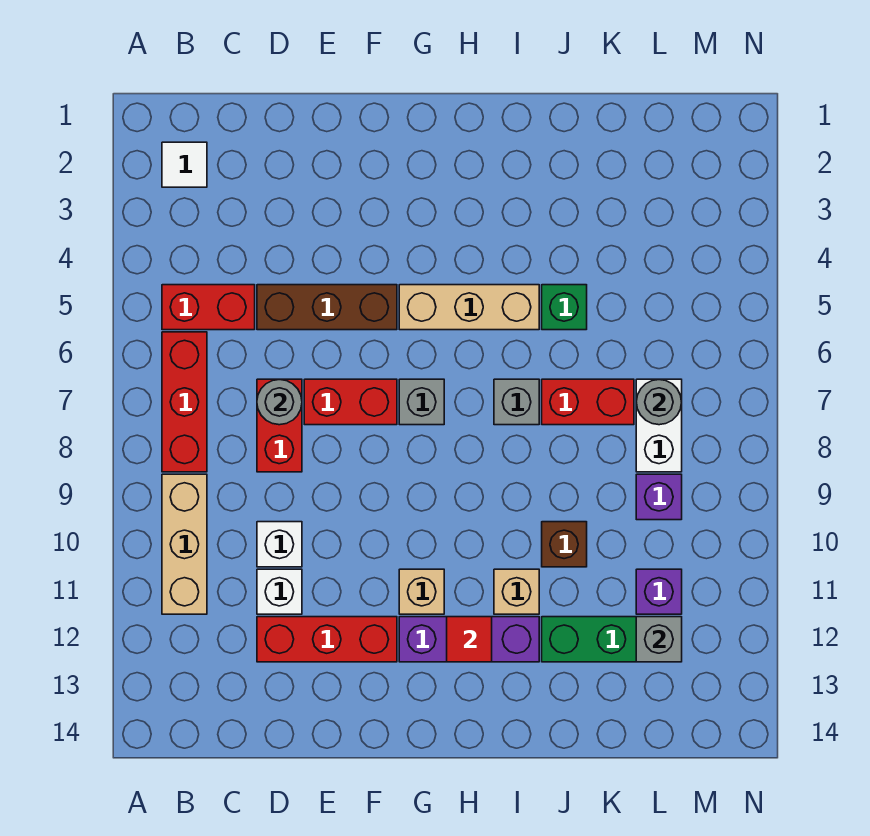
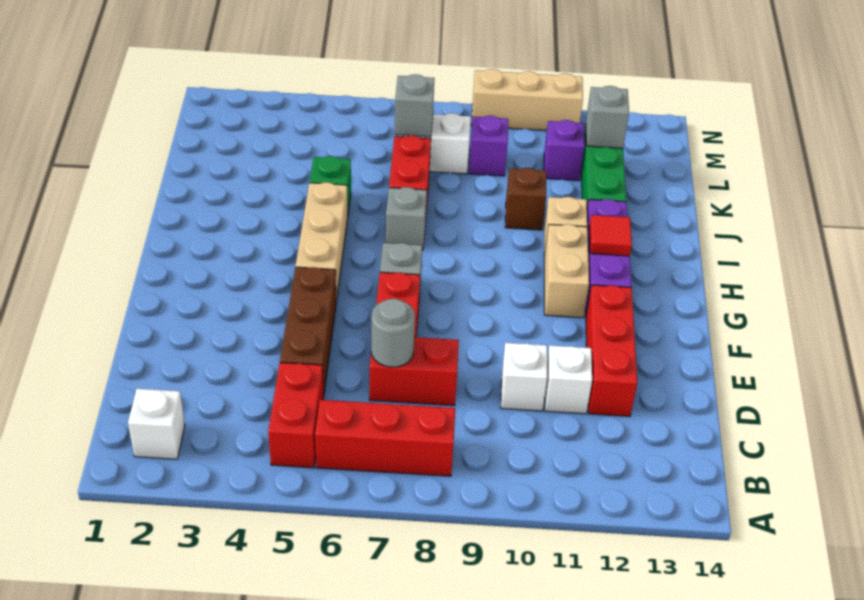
white 1x1 tile [162,142,207,187] -> white 1x1 brick [128,389,185,459]
tan 1x3 brick [162,474,207,614] -> tan 1x3 brick moved to [471,69,583,131]
tan 1x1 brick [399,569,444,614] -> tan 1x2 brick [544,224,589,318]
grey 1x1 round brick [636,380,682,425] -> grey 1x1 brick [395,74,434,137]

